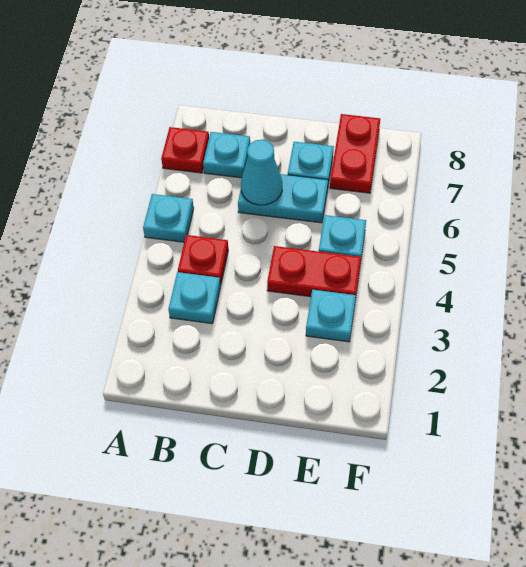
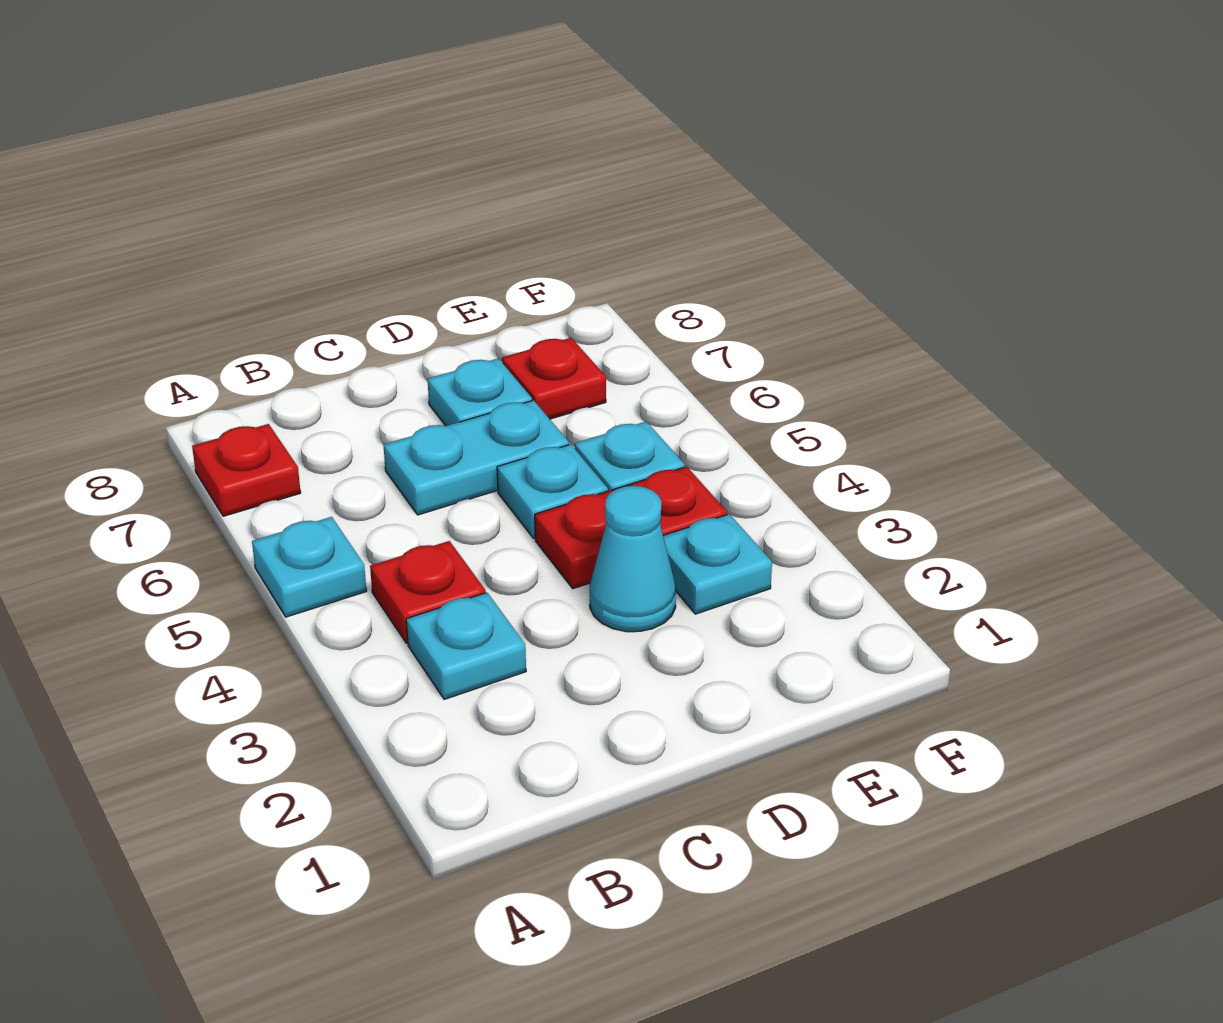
cyan 1x1 plate [203,132,250,178] -> cyan 1x1 plate moved to [497,444,608,539]
cyan 1x1 cone [241,140,282,205] -> cyan 1x1 cone moved to [590,486,676,632]
red 1x2 plate [330,114,380,193] -> red 1x1 plate [502,338,606,419]

